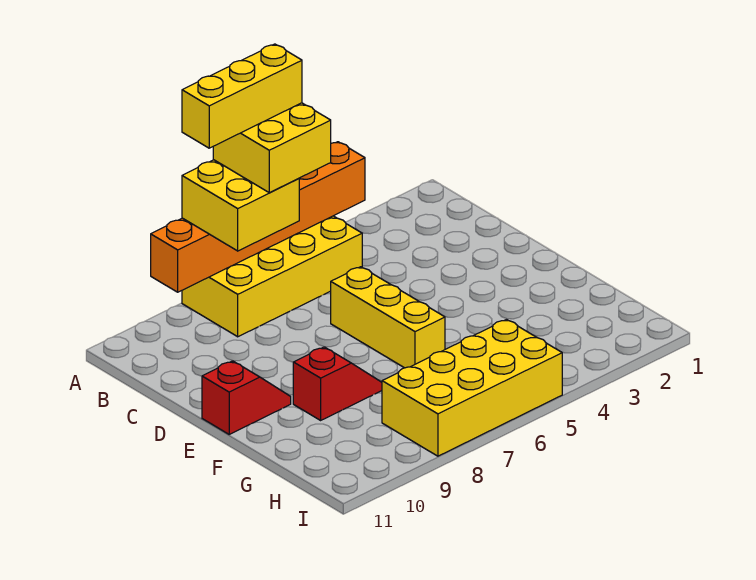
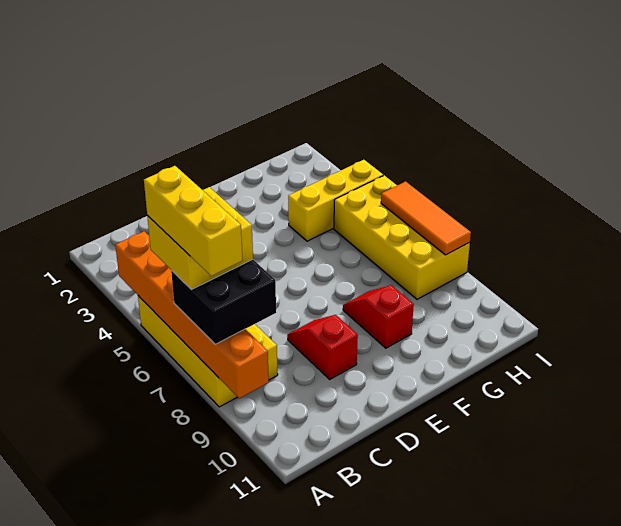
yellow 2x2 brick [182,160,299,251] -> black 2x2 brick [171,259,276,344]
yellow 1x3 brick [331,267,445,368] -> yellow 1x3 brick moved to [288,160,383,241]
red 1x2 slope [202,361,291,434] -> red 1x2 slope moved to [287,315,358,379]
none -> orange 1x3 tile [381,181,471,255]

